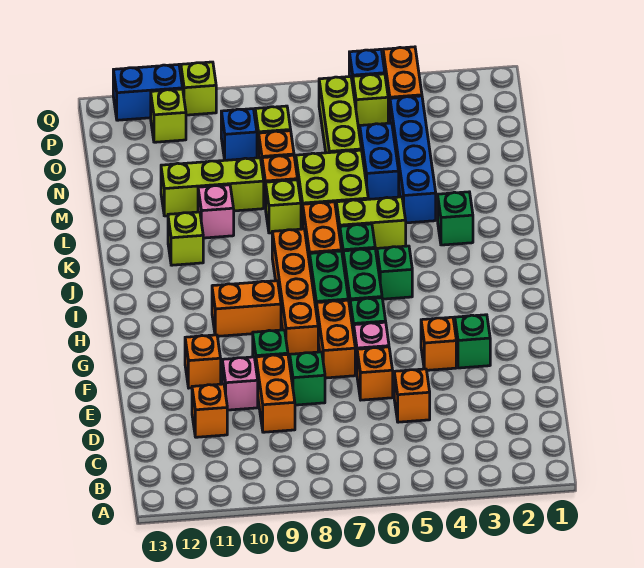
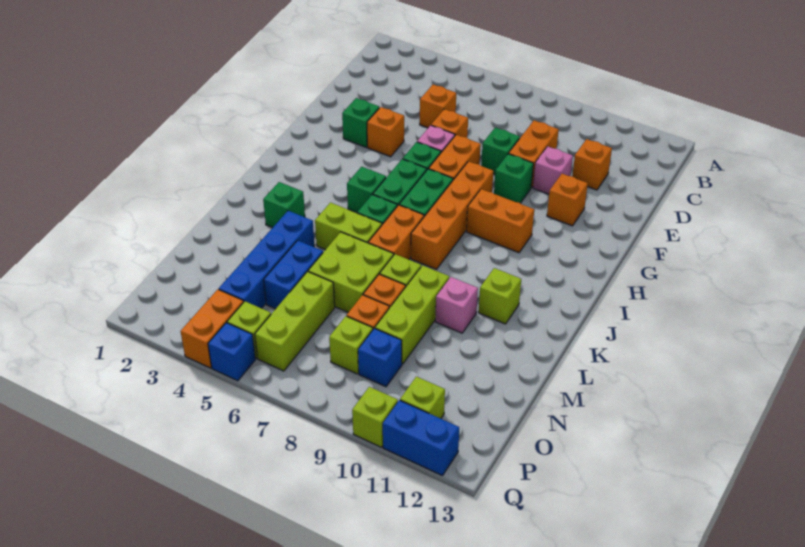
lime 1x3 brick [161,158,264,216] -> lime 1x3 brick turned to [375,265,449,364]

